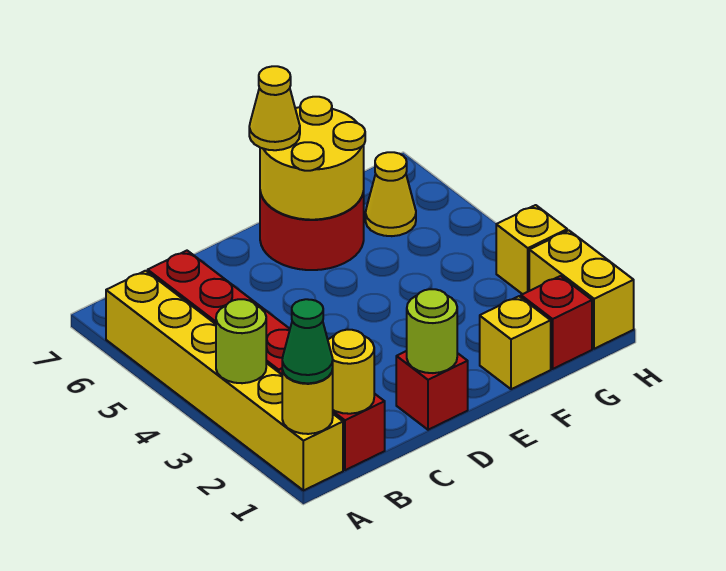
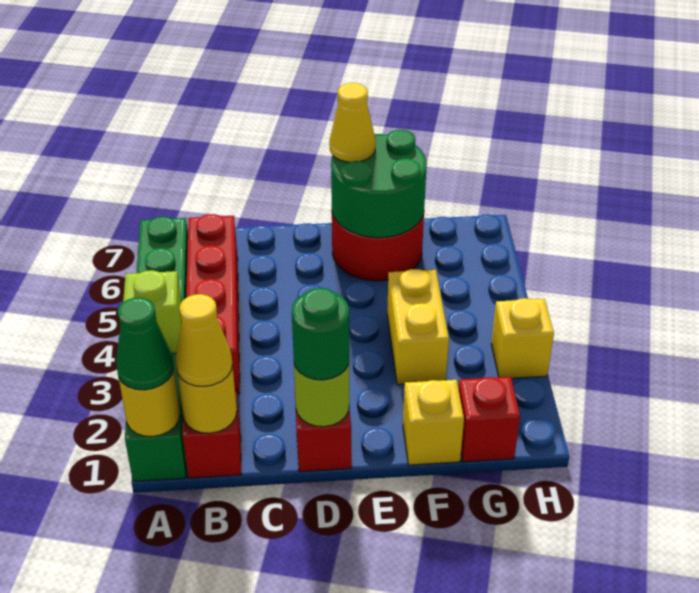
yellow 1x6 brick [106,271,343,491] -> green 1x6 brick [125,217,188,481]
lime 1x1 round brick [216,299,266,383] -> lime 1x1 brick [123,270,182,353]
none -> green 1x1 round brick [292,288,349,380]
yellow 2x2 round brick [260,97,365,220] -> green 2x2 round brick [331,130,427,238]
yellow 1x1 cone [366,152,416,236] -> yellow 1x1 cone moved to [176,294,233,387]
yellow 1x2 brick [529,230,634,349] -> yellow 1x2 brick moved to [387,269,449,385]

